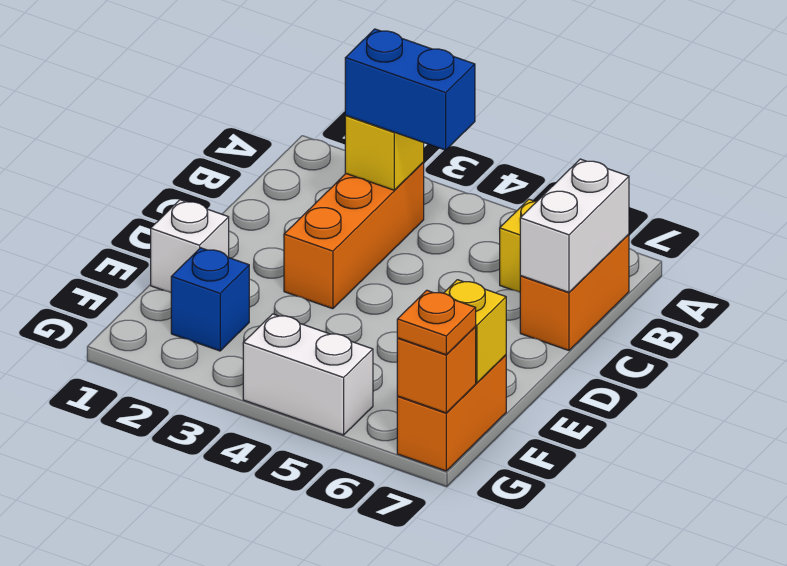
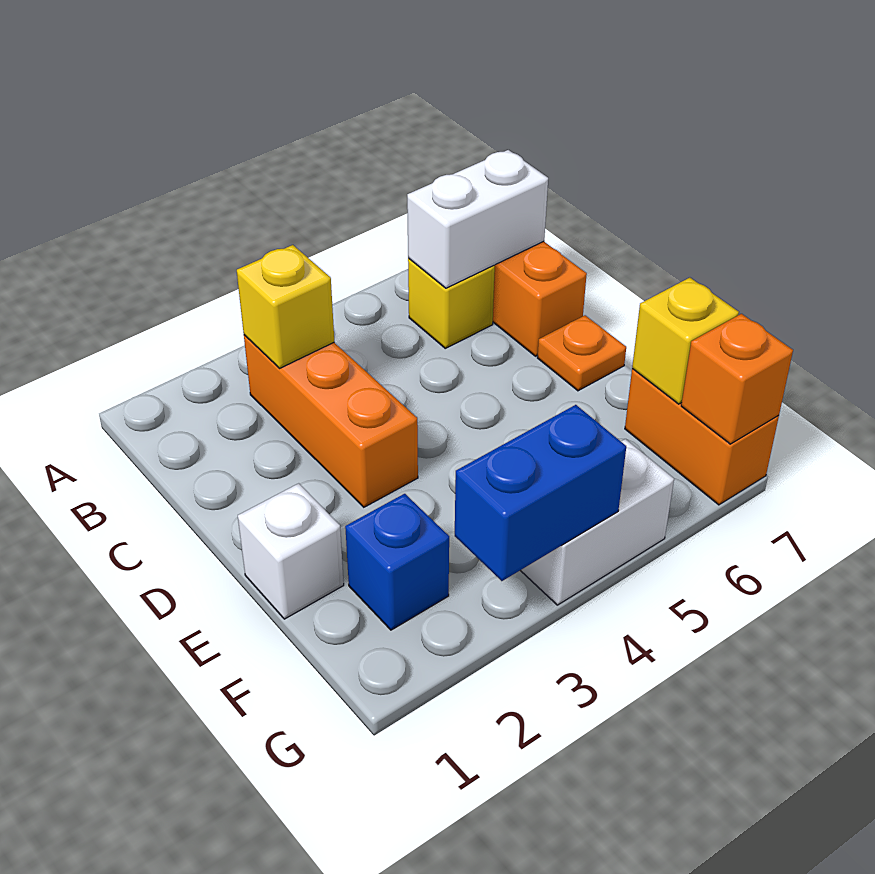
blue 1x2 brick [345,29,475,150] -> blue 1x2 brick moved to [455,405,626,581]
white 1x2 brick [520,159,629,292] -> white 1x2 brick turned to [407,150,548,288]
orange 1x1 plate [397,290,476,355] -> orange 1x1 plate moved to [537,315,626,391]

